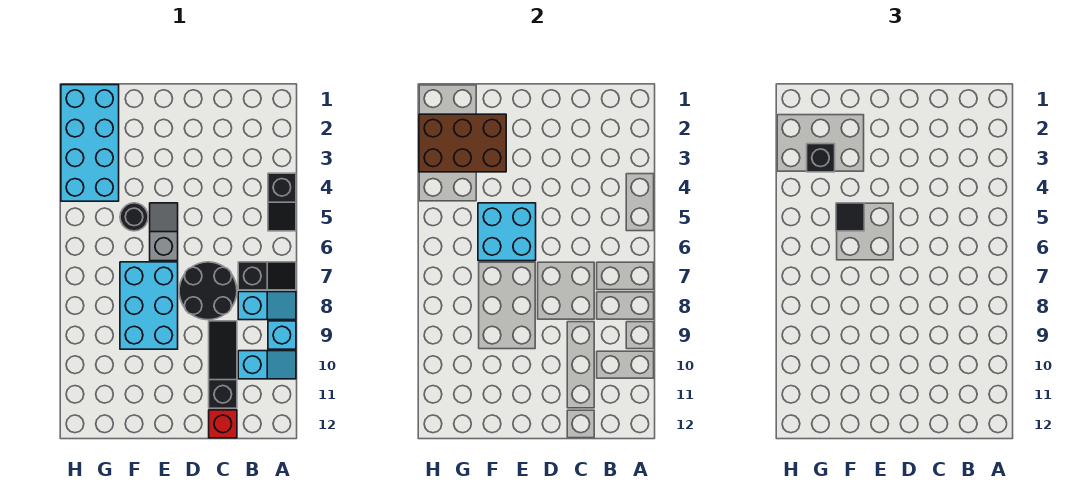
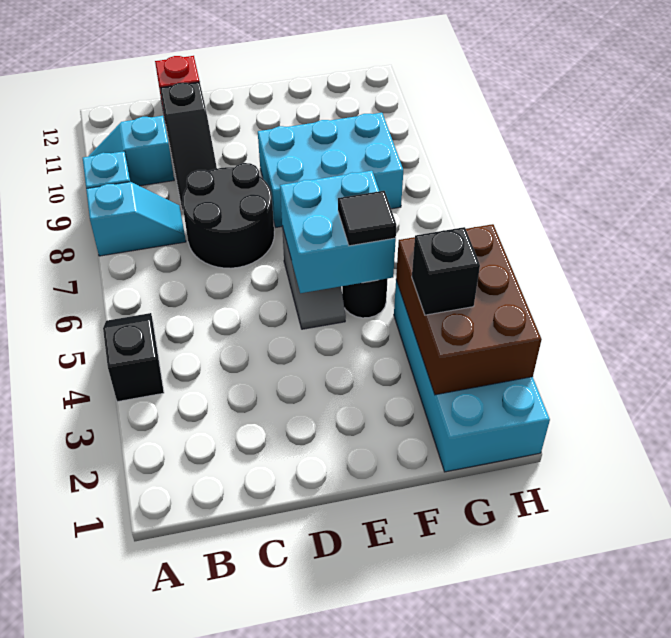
black 1x2 slope [238,262,296,290] -> none
cyan 1x2 slope [238,292,296,320] -> cyan 1x2 slope turned to [86,182,186,256]
cyan 2x3 brick [120,262,178,349] -> cyan 2x3 brick turned to [258,113,403,227]
brown 2x3 brick [419,114,506,172] -> brown 2x3 brick turned to [396,224,542,395]

